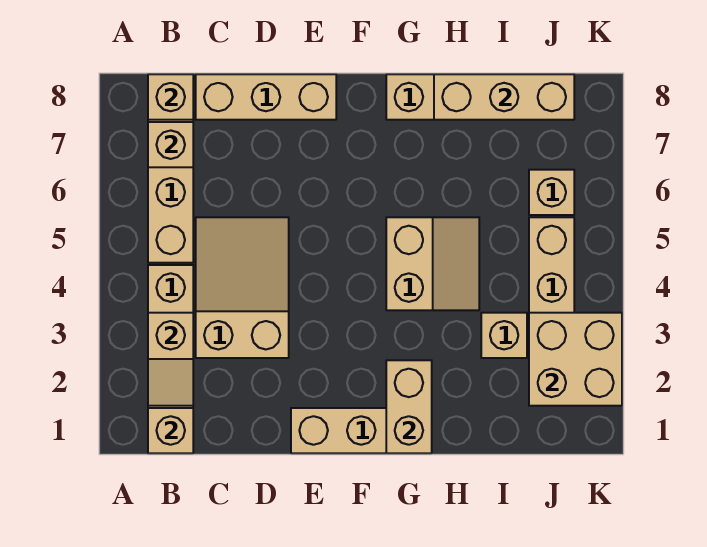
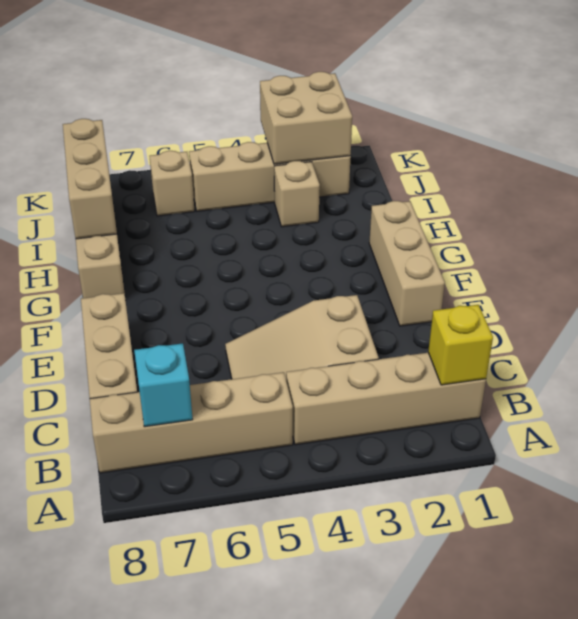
tan 1x1 brick [148,408,193,453] -> yellow 1x1 brick [428,305,493,385]
tan 1x2 slope [148,313,193,406] -> none
tan 1x1 brick [148,122,193,167] -> cyan 1x1 brick [134,343,193,427]
tan 1x1 brick [148,74,193,120] -> none
tan 1x2 brick [386,360,432,453] -> none
tan 2x2 slope [386,217,479,310] -> none

